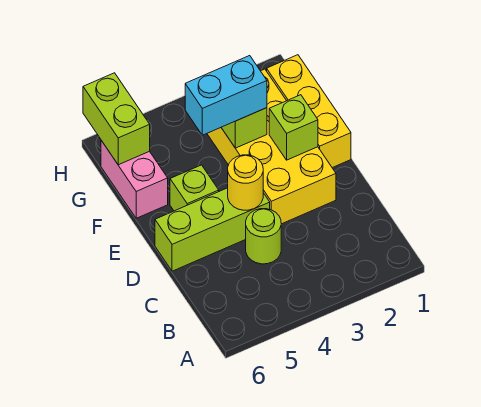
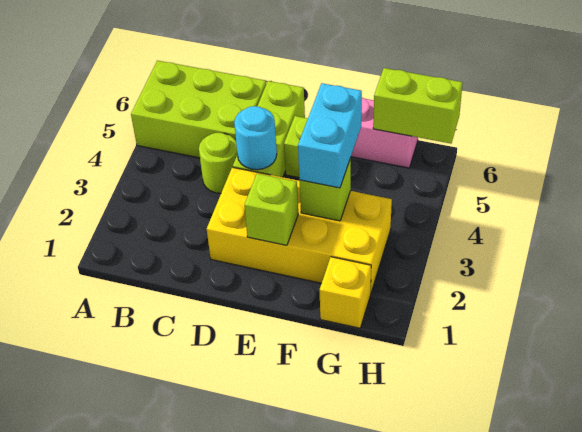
none -> lime 2x3 brick [131,60,266,158]
yellow 1x1 round brick [228,155,263,210] -> cyan 1x1 round brick [234,106,277,170]
yellow 1x3 brick [267,55,351,168] -> yellow 1x1 brick [320,257,371,328]

